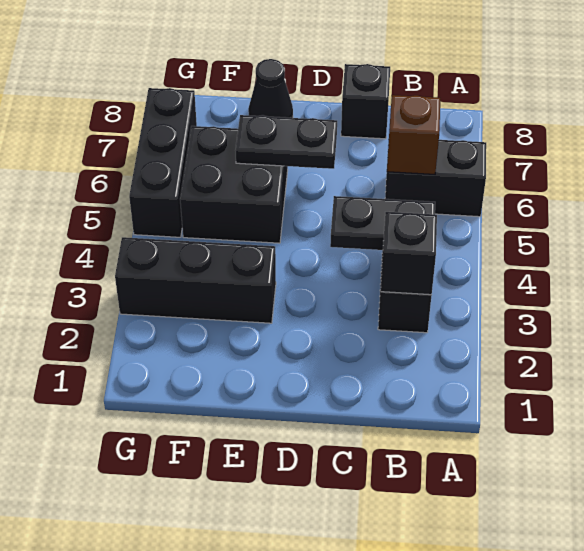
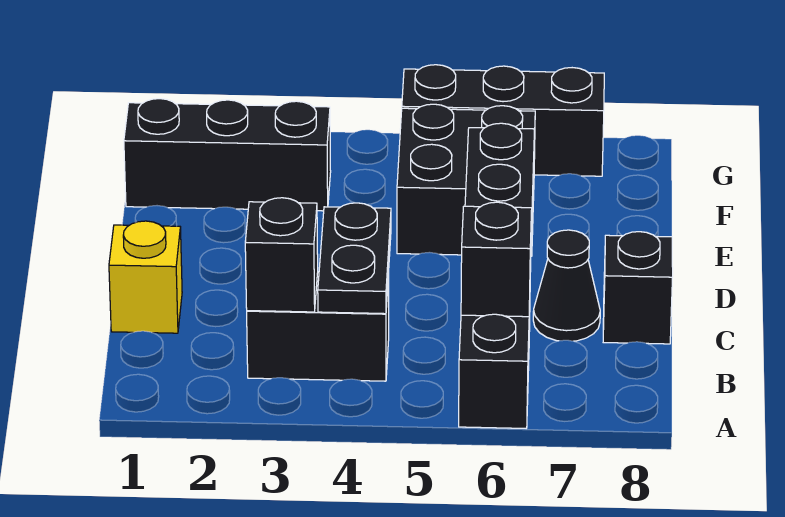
brown 1x1 brick [387,95,440,174] -> black 1x1 brick [461,202,532,317]
none -> yellow 1x1 brick [109,221,182,333]
black 1x3 brick [115,237,276,323] -> black 1x3 brick turned to [124,99,331,211]
black 1x1 cone [248,59,293,118] -> black 1x1 cone moved to [533,230,600,341]

